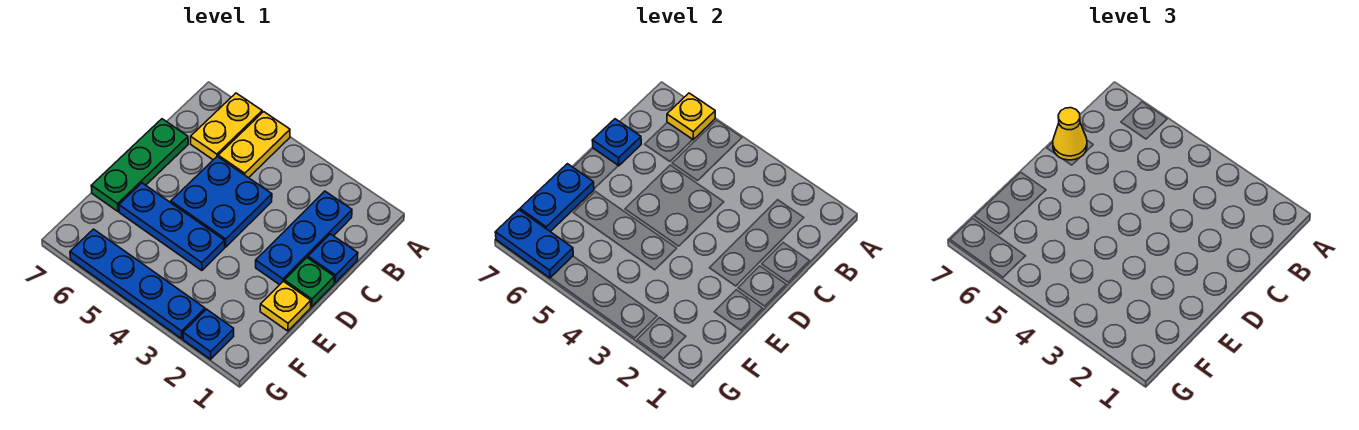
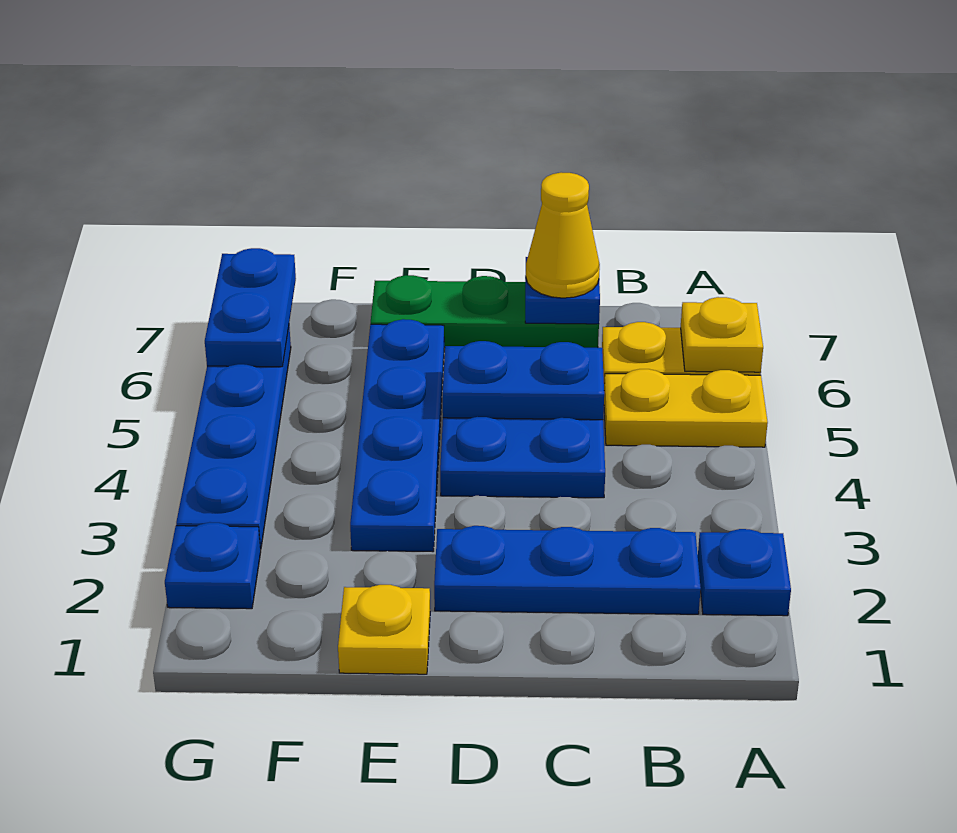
blue 1x1 plate [308,234,358,283] -> blue 1x1 plate moved to [698,529,791,616]
green 1x1 plate [284,258,334,307] -> none
blue 1x3 plate [119,183,225,270] -> blue 1x4 plate [350,319,444,552]
blue 1x2 plate [520,164,594,231] -> blue 1x2 plate moved to [443,341,604,420]

